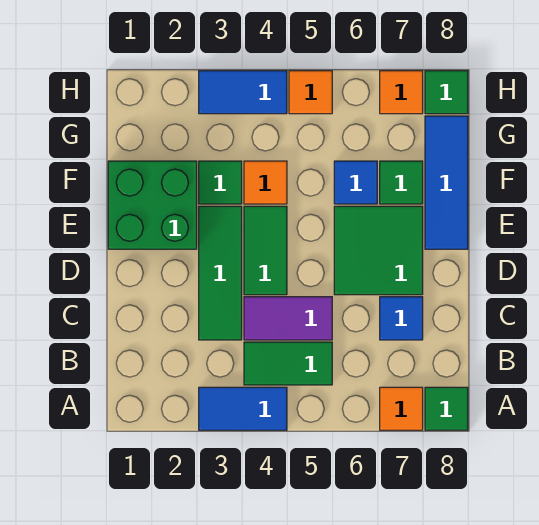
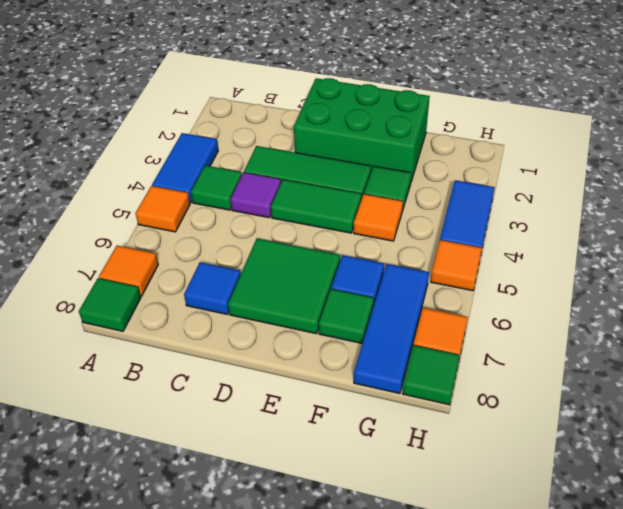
none -> orange 1x1 tile [136,186,190,232]
green 1x2 tile [244,342,332,385] -> green 1x1 tile [191,166,242,210]
purple 1x2 tile [244,297,332,340] -> purple 1x1 tile [230,172,281,218]
green 2x2 brick [108,161,197,249] -> green 2x3 brick [294,78,430,181]
blue 1x3 tile [425,116,468,249] -> blue 1x3 tile turned to [354,264,429,394]

